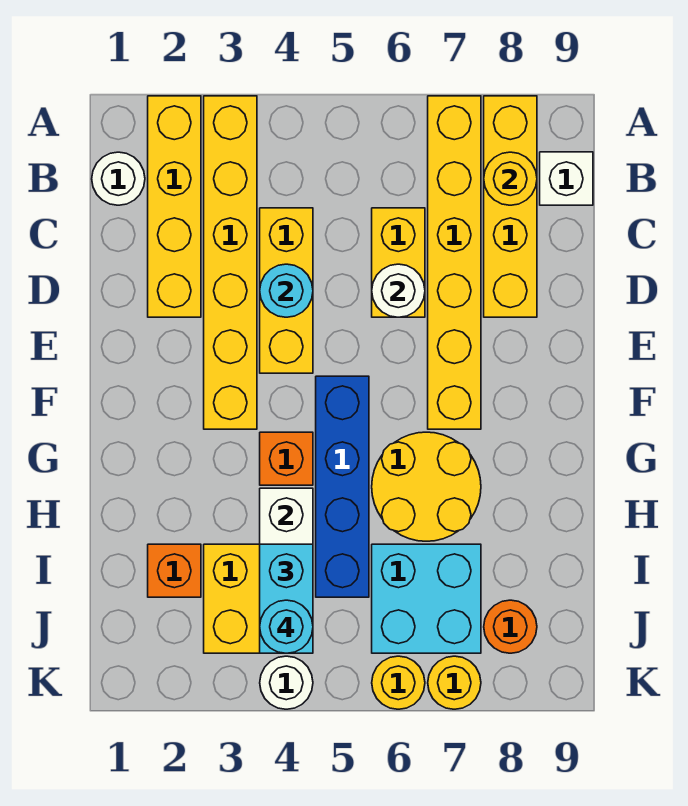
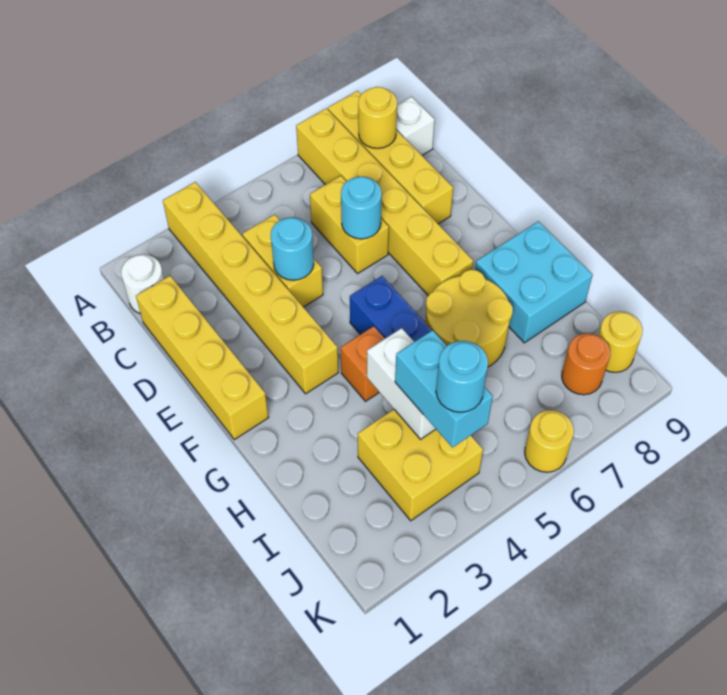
yellow 1x4 brick [148,96,201,317] -> yellow 1x4 brick moved to [136,276,269,440]
yellow 1x3 brick [260,208,313,373] -> yellow 1x2 brick [242,215,323,307]
white 1x1 round brick [372,264,425,317] -> cyan 1x1 round brick [341,177,382,239]
orange 1x1 brick [148,544,201,597] -> none
cyan 2x2 brick [372,544,481,653] -> cyan 2x2 brick moved to [475,221,593,343]
white 1x1 round brick [260,656,313,709] -> none
yellow 1x1 round brick [428,656,481,709] -> yellow 1x1 round brick moved to [598,311,643,372]

